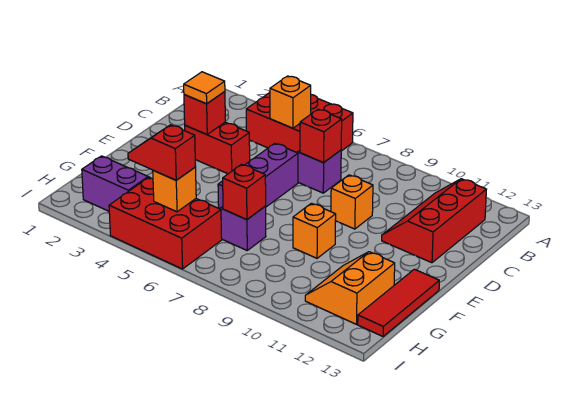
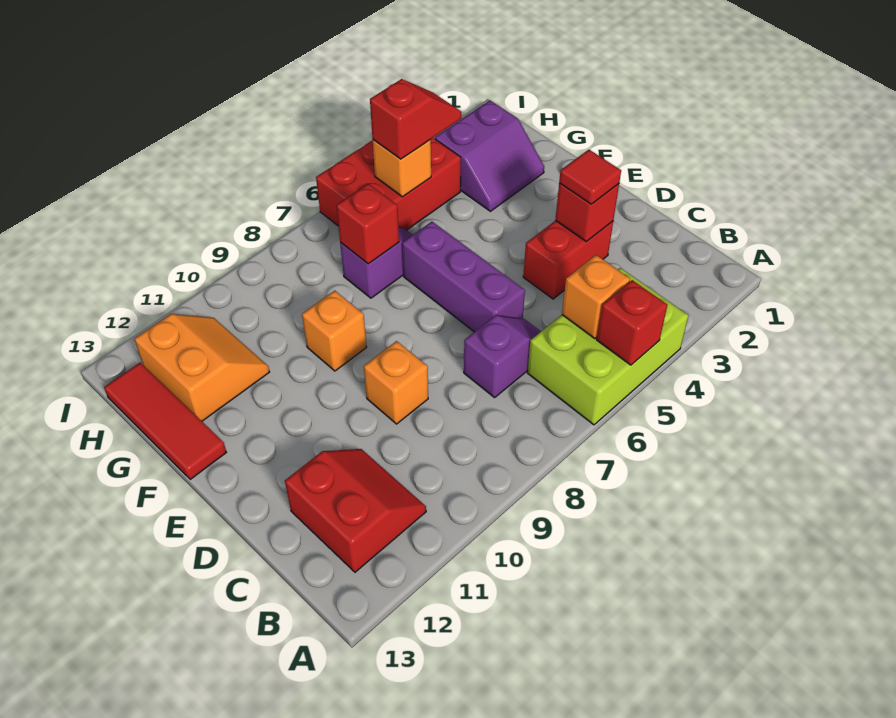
red 2x3 brick [246,93,353,152] -> lime 2x3 brick [528,268,688,425]
red 2x3 slope [382,179,486,263] -> red 2x2 slope [285,449,426,572]
red 1x1 brick [300,109,342,163] -> red 1x1 brick moved to [597,280,667,365]
orange 1x1 tile [184,72,225,104] -> red 1x1 tile [559,150,621,204]

